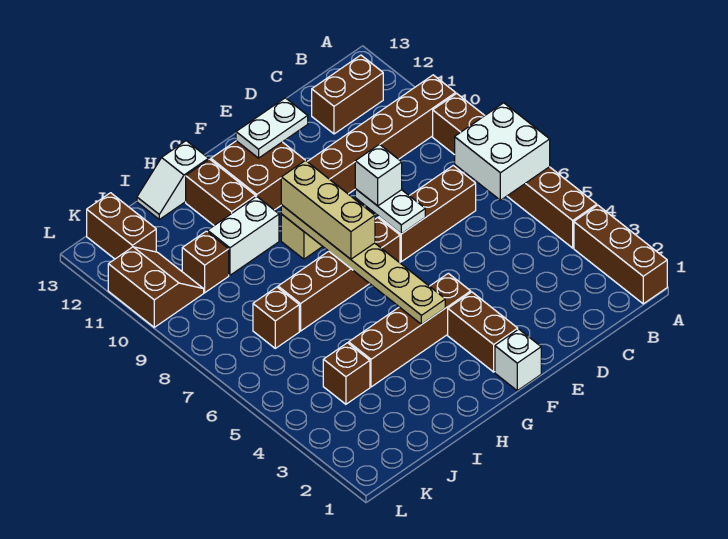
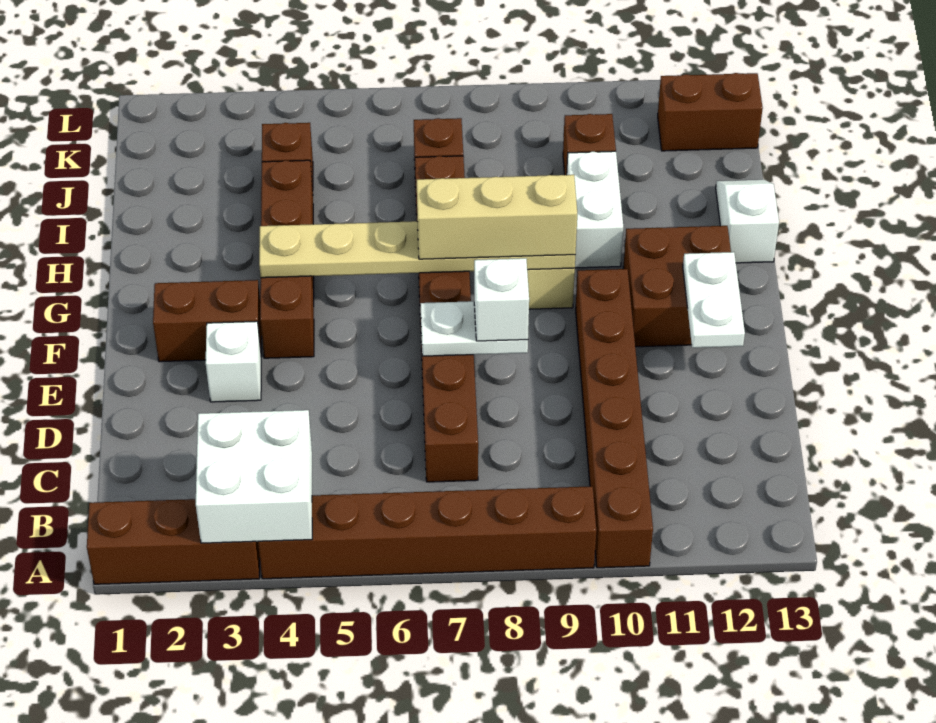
white 2x2 brick [455,103,550,200] -> white 2x2 brick moved to [196,410,312,543]
brown 1x2 brick [312,55,383,134] -> none
white 1x1 brick [495,329,541,391] -> white 1x1 brick moved to [206,321,261,402]
brown 1x2 brick [186,159,256,225] -> none
brown 2x2 slope [108,247,204,327] -> none

